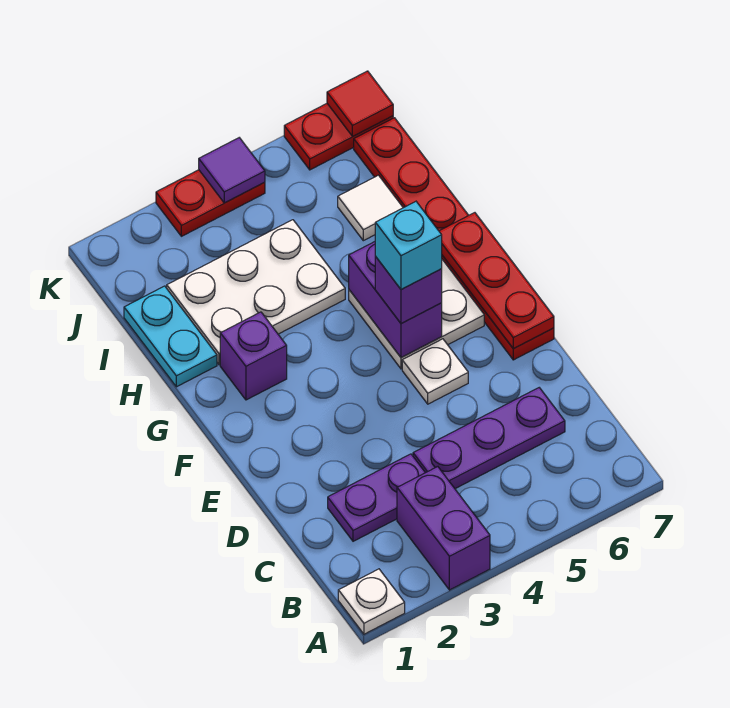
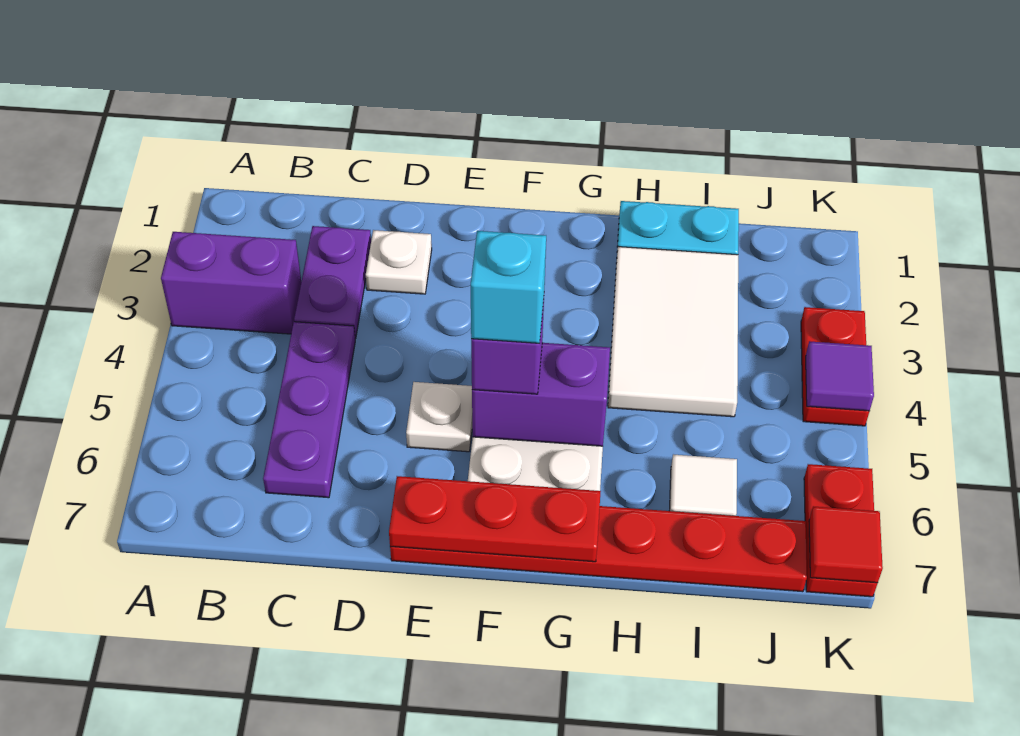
white 1x1 plate [338,569,405,634] -> white 1x1 plate moved to [366,230,432,294]
purple 1x1 brick [220,312,287,400] -> none
white 2x3 plate [167,220,345,365] -> white 2x3 tile [608,247,738,417]

